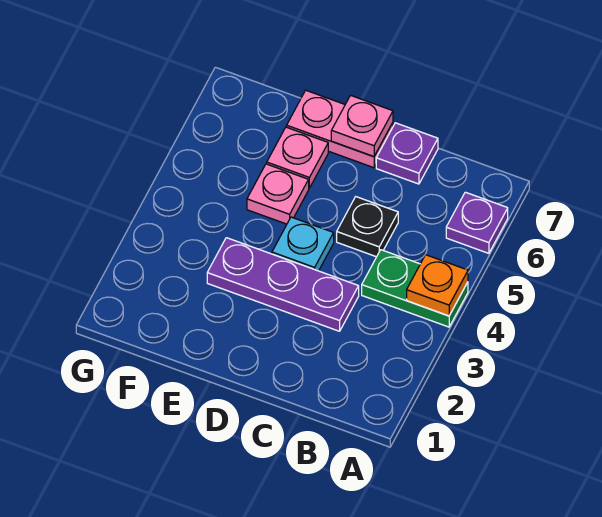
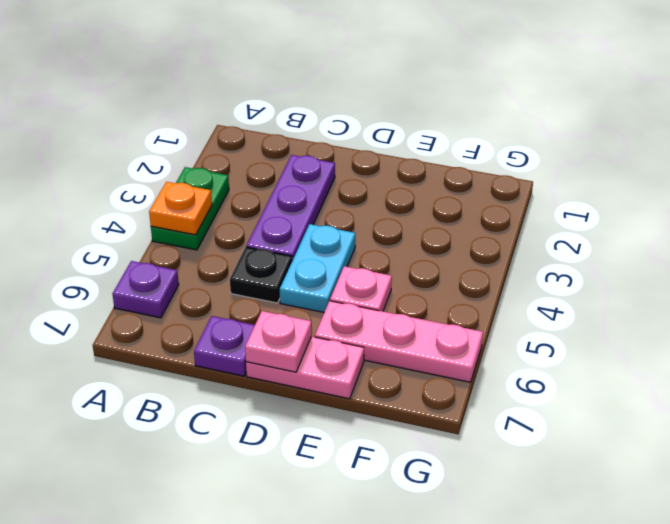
green 1x2 plate [362,250,468,327] -> green 1x2 plate turned to [151,167,229,250]
purple 1x3 plate [207,238,359,331] -> purple 1x3 plate turned to [246,155,335,260]
cyan 1x1 plate [272,217,334,271] -> cyan 1x2 plate [280,224,355,312]
pink 1x1 plate [267,127,328,188] -> pink 1x3 plate [315,301,483,382]

